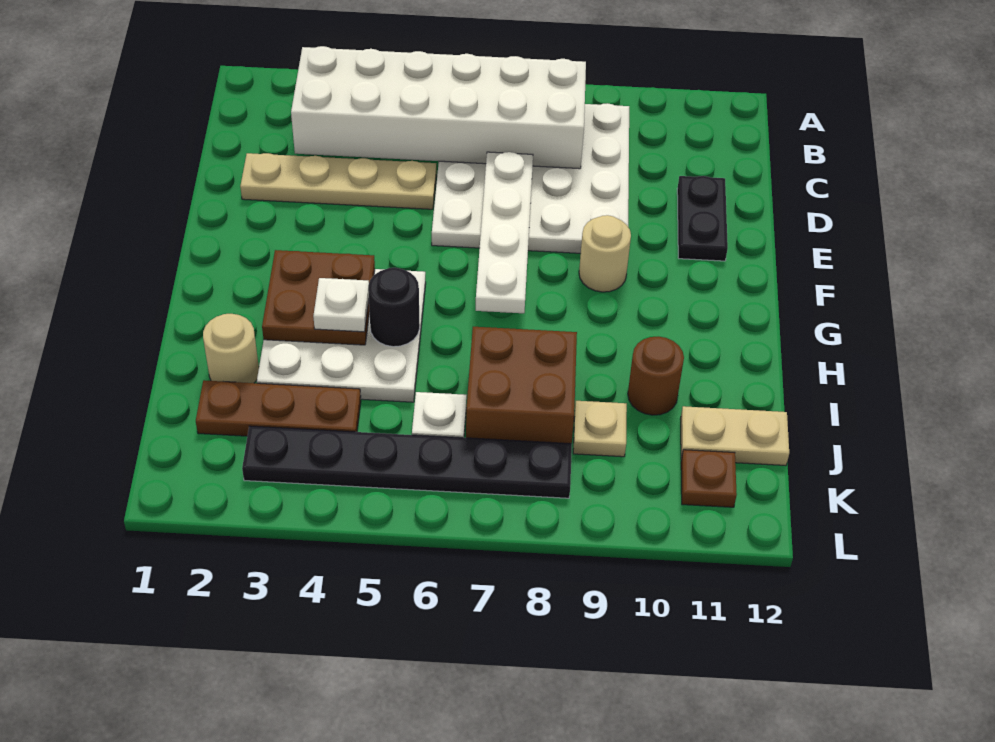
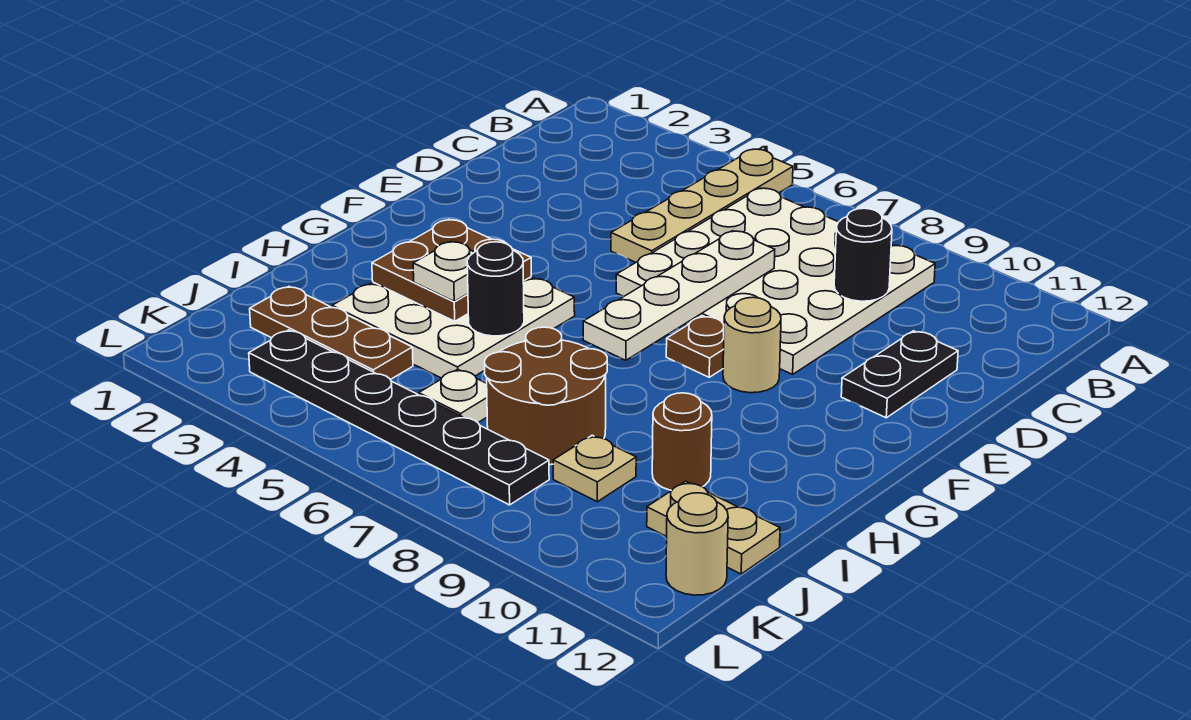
white 2x6 brick [291,46,586,169] -> none
none -> black 1x1 round brick [834,208,892,301]
tan 1x4 plate [240,153,436,209] -> tan 1x4 plate turned to [611,149,793,263]
tan 1x1 round brick [203,314,259,383] -> tan 1x1 round brick moved to [666,493,728,595]
brown 2x2 brick [466,327,577,444] -> brown 2x2 round brick [485,327,607,465]
brown 1x1 plate [681,450,737,507] -> brown 1x1 plate moved to [666,316,724,377]

